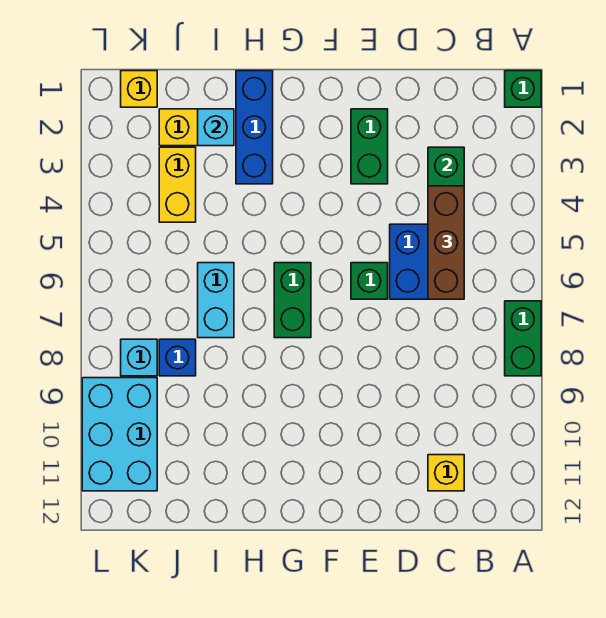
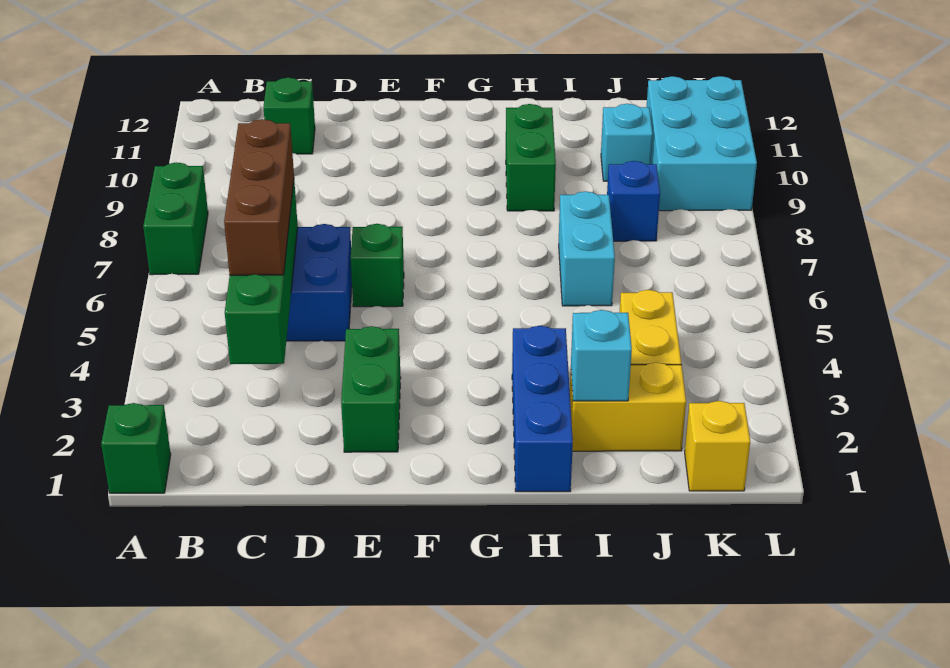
yellow 1x1 brick [428,455,464,491] -> green 1x1 brick [263,78,315,154]
green 1x2 brick [274,263,311,338] -> green 1x2 brick moved to [506,104,556,211]
cyan 1x1 brick [121,339,157,376] -> cyan 1x1 brick moved to [601,104,653,181]

